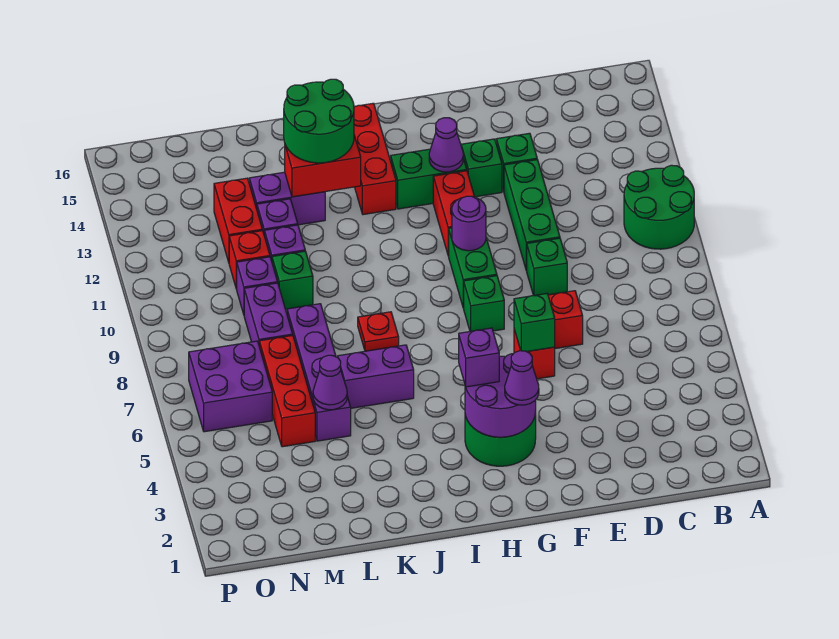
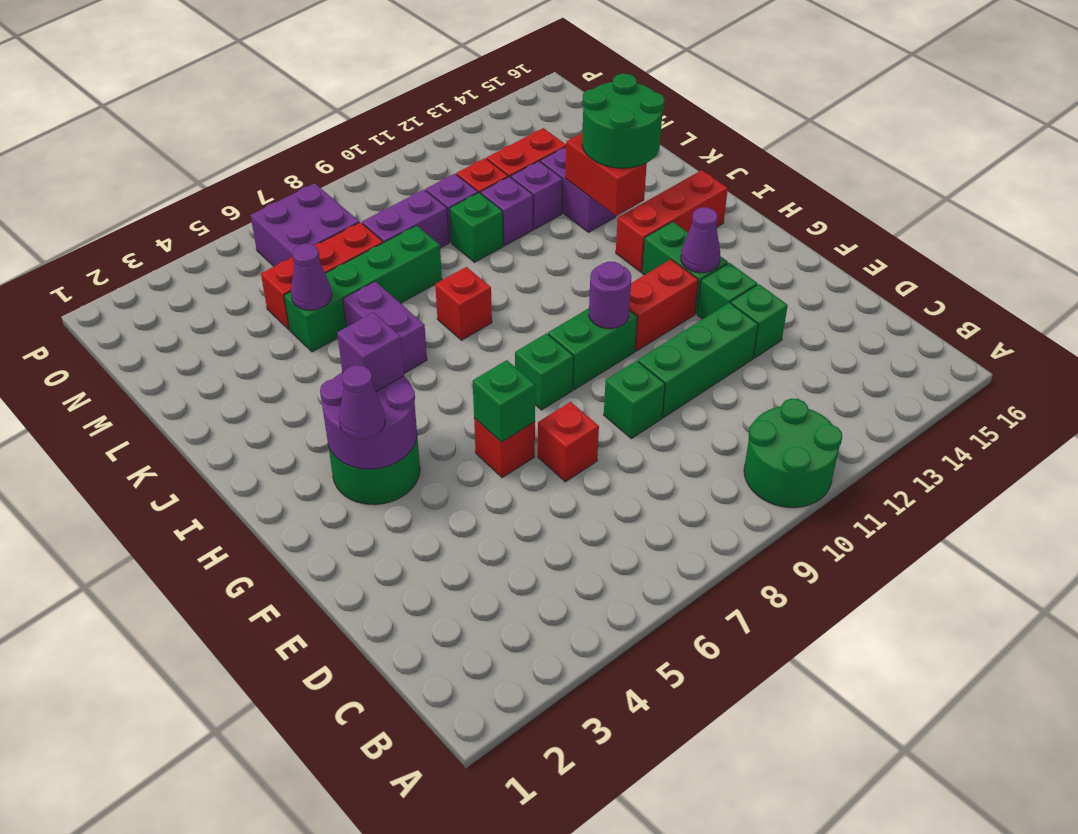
red 1x1 plate [358,312,399,351] -> red 1x1 brick [435,267,492,340]
purple 1x4 brick [287,304,351,441] -> green 1x4 brick [284,226,442,352]

